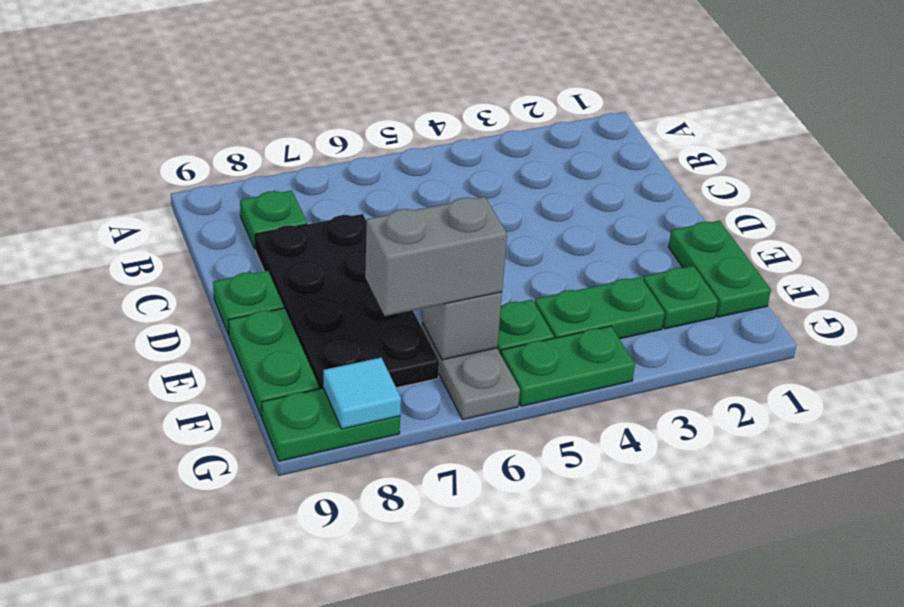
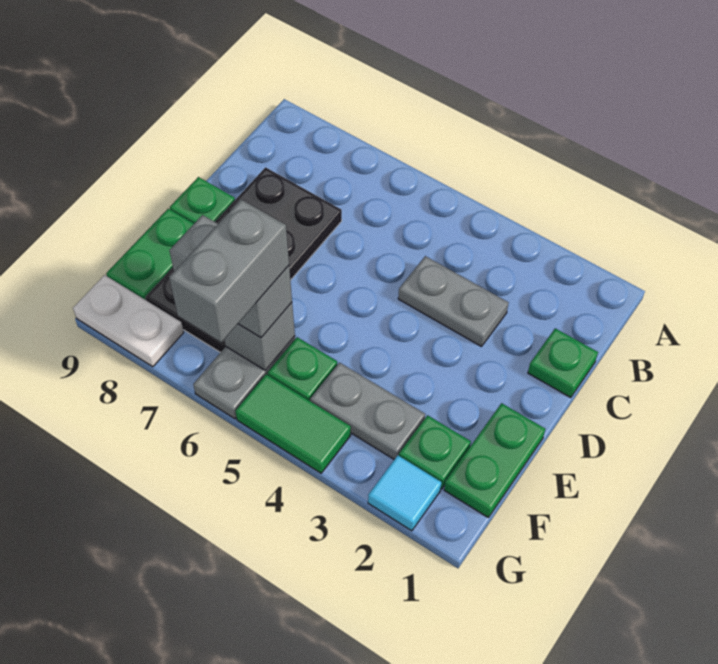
green 1x1 plate [240,190,307,250] -> green 1x1 plate moved to [528,328,598,398]
none -> grey 1x2 plate [398,256,509,347]
green 1x2 plate [535,277,665,339] -> grey 1x2 plate [310,363,425,459]
none -> grey 1x2 brick [169,200,289,342]
green 1x2 plate [501,326,635,406] -> green 1x2 tile [235,374,351,473]
green 1x2 plate [262,388,400,461] -> white 1x2 plate [73,275,184,367]
cyan 1x1 tile [323,358,401,429] -> cyan 1x1 tile moved to [368,455,441,531]

